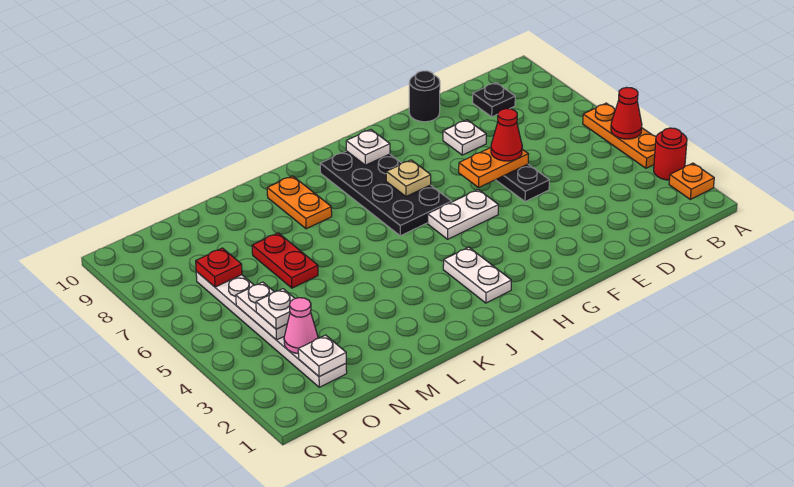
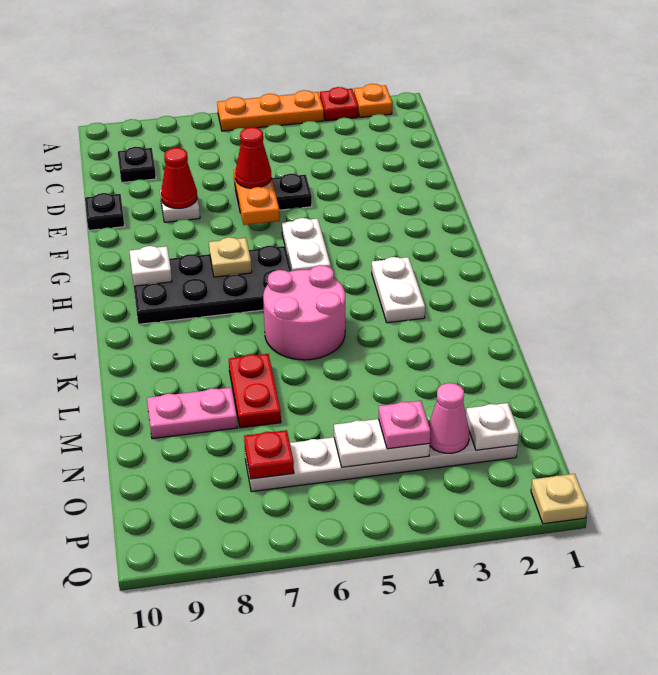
red 1x1 round brick [654,128,687,180] -> red 1x1 plate [320,87,358,121]
red 1x1 cone [611,87,642,139] -> red 1x1 cone moved to [161,148,197,208]
black 1x1 round brick [409,71,440,122] -> black 1x1 plate [85,193,124,230]
white 1x2 plate [443,247,511,303] -> white 1x2 plate turned to [372,257,425,323]
none -> pink 2x2 round brick [263,265,345,360]
orange 1x2 plate [267,176,332,229] -> none
red 1x2 plate [252,233,318,288] -> red 1x2 plate turned to [229,354,281,428]
none -> pink 1x2 plate [147,388,238,439]
white 1x1 plate [256,289,295,329] -> pink 1x1 plate [379,401,431,449]
none -> tan 1x1 plate [531,474,588,524]

